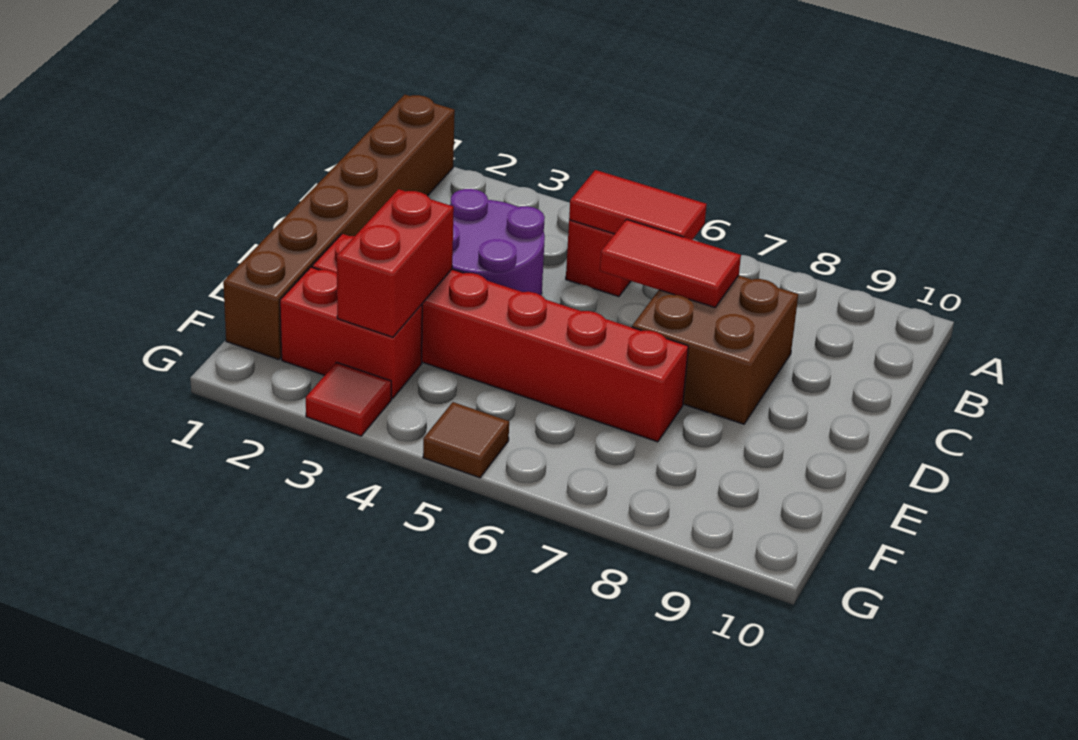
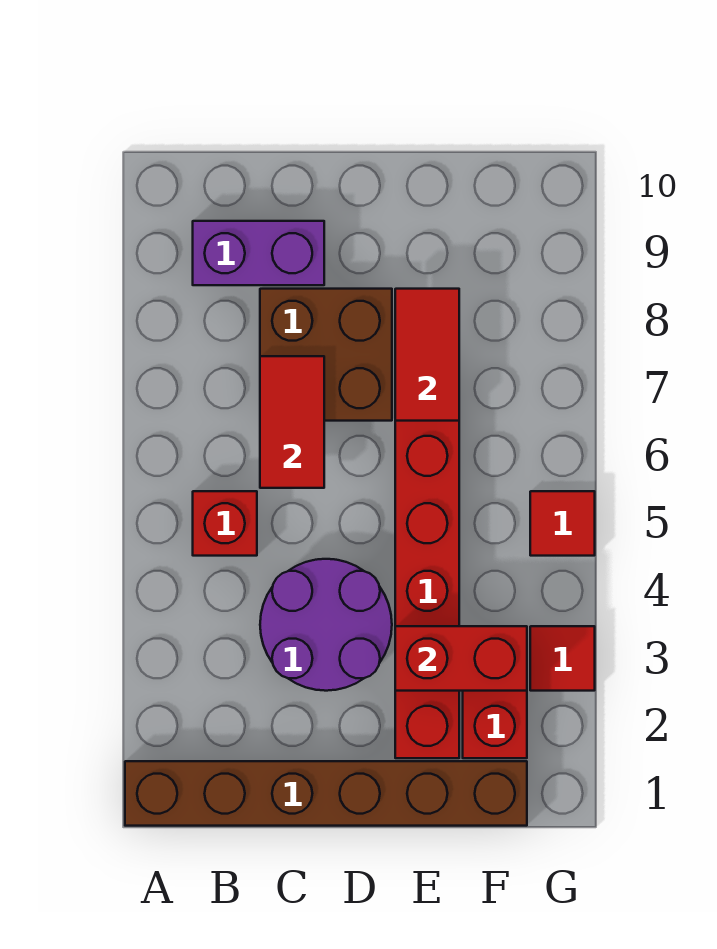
red 1x2 tile [569,170,707,240] -> red 1x2 tile moved to [395,289,459,421]
none -> purple 1x2 brick [193,221,324,285]
brown 1x1 tile [423,402,509,478] -> red 1x1 tile [530,491,595,556]

